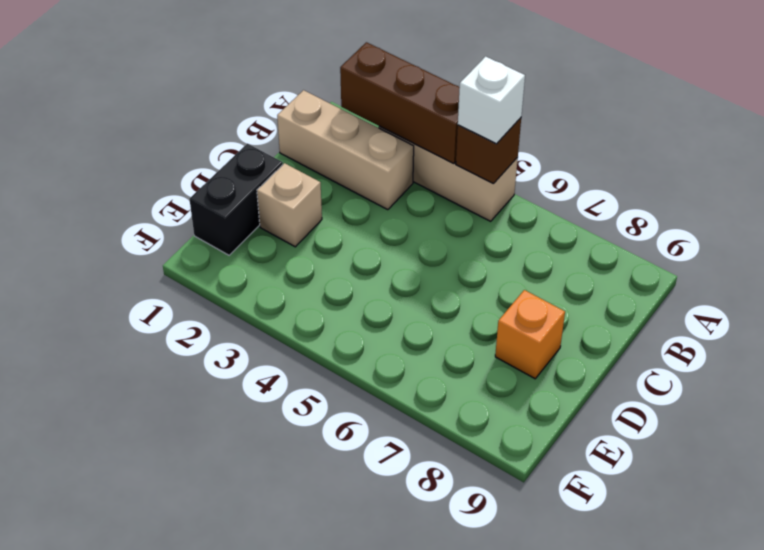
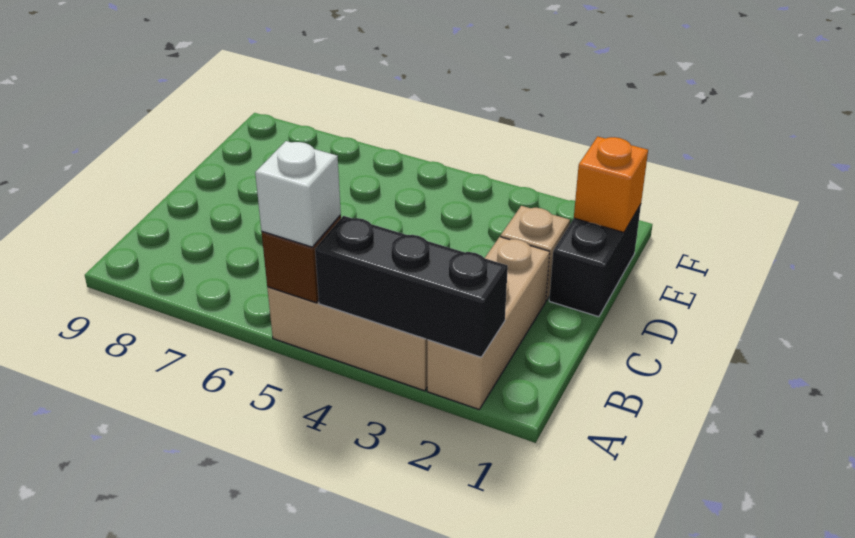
brown 1x3 brick [340,42,460,164] -> black 1x3 brick [315,216,508,357]
tan 1x3 brick [277,90,414,210] -> tan 1x3 brick turned to [427,237,550,409]
orange 1x1 brick [495,290,565,379] -> orange 1x1 brick moved to [574,137,648,232]

